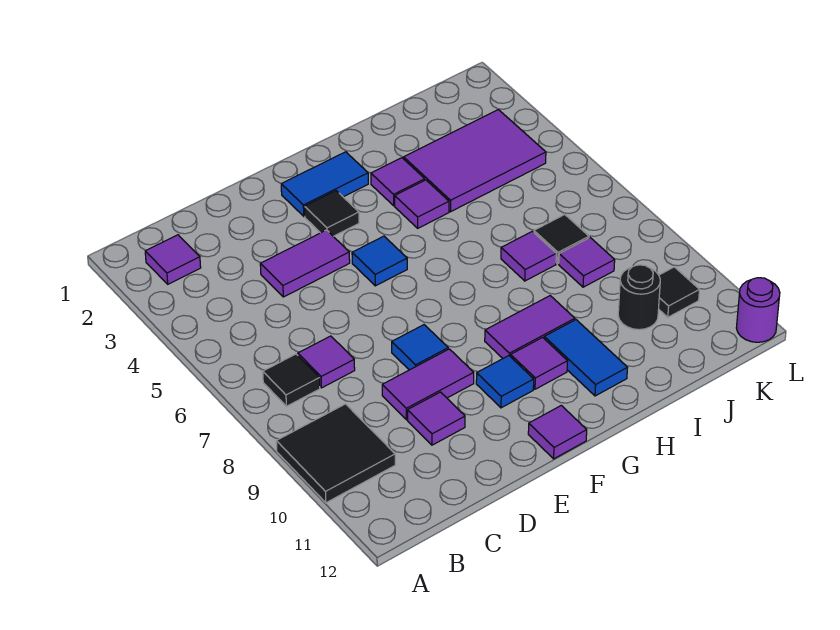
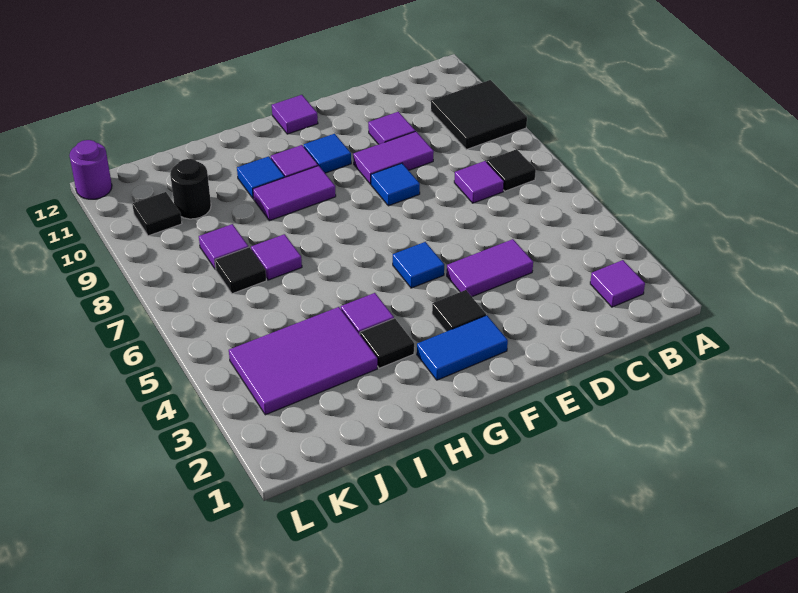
purple 1x1 tile [371,158,425,206] -> black 1x1 tile [360,318,414,368]
blue 1x2 tile [544,320,628,396] -> blue 1x1 tile [237,156,285,199]

